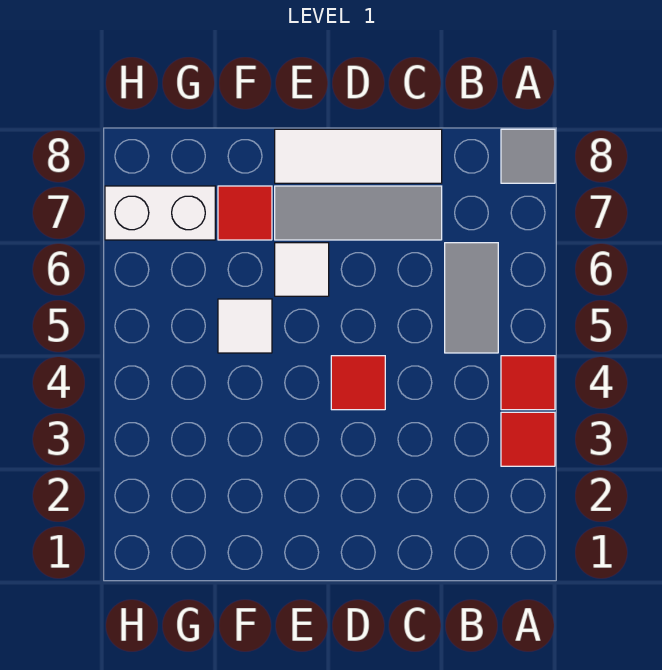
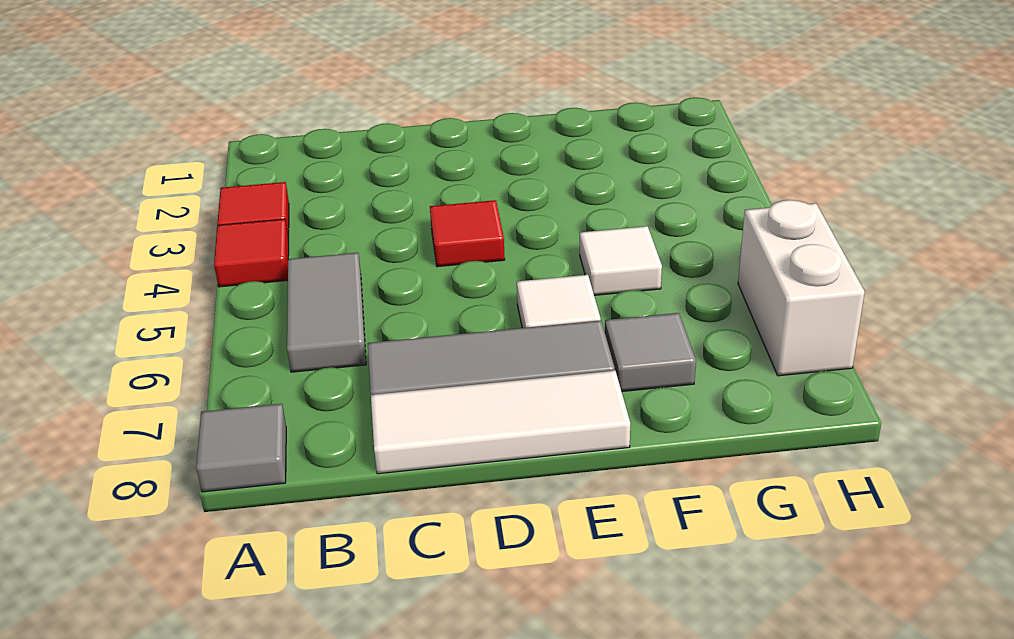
red 1x1 tile [218,186,272,240] -> grey 1x1 tile [605,313,696,391]
white 1x2 brick [105,186,215,240] -> white 1x2 brick turned to [738,200,865,376]

